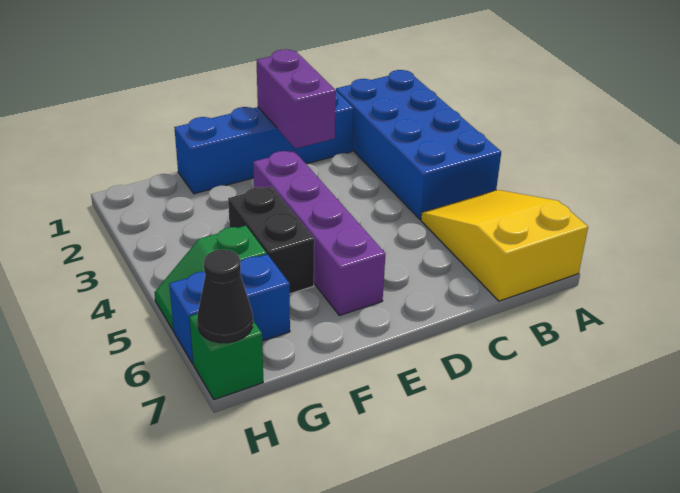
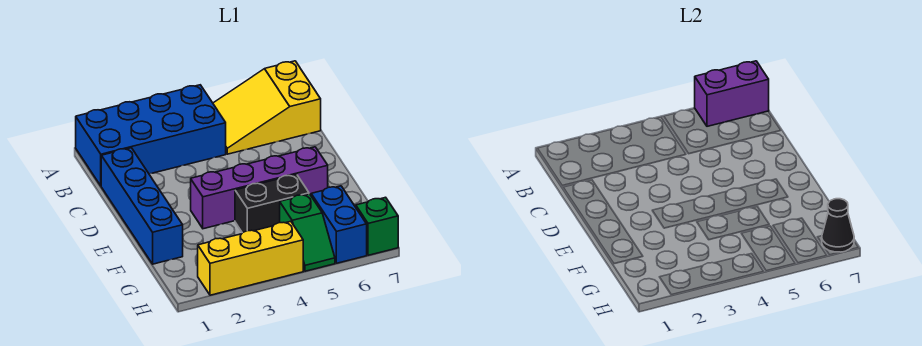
purple 1x2 brick [256,49,336,149] -> purple 1x2 brick moved to [695,61,769,126]
none -> yellow 1x3 brick [198,221,303,295]

